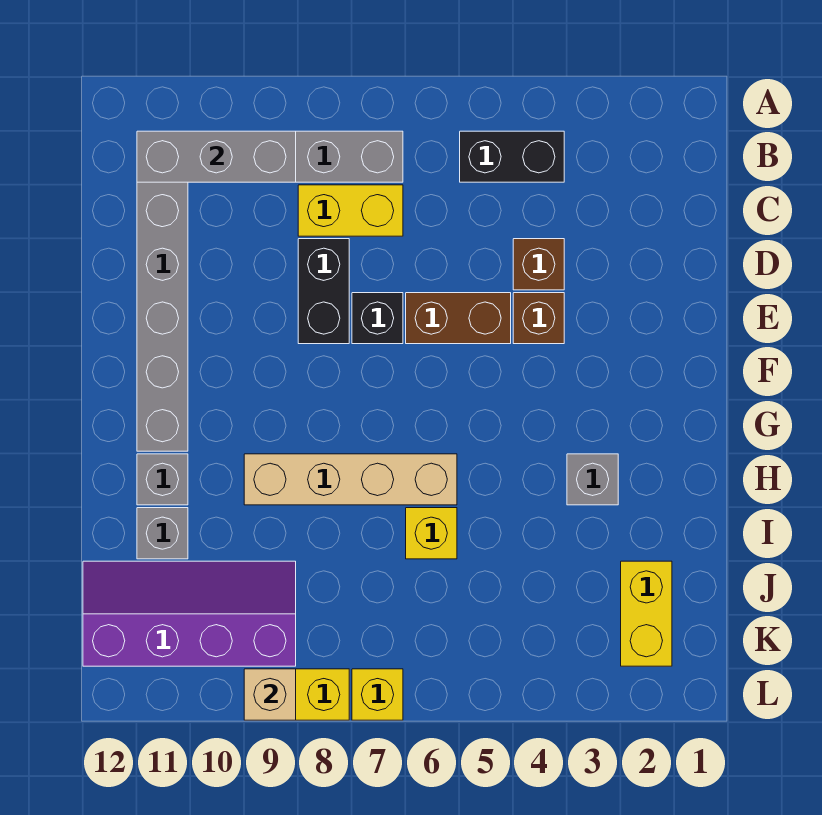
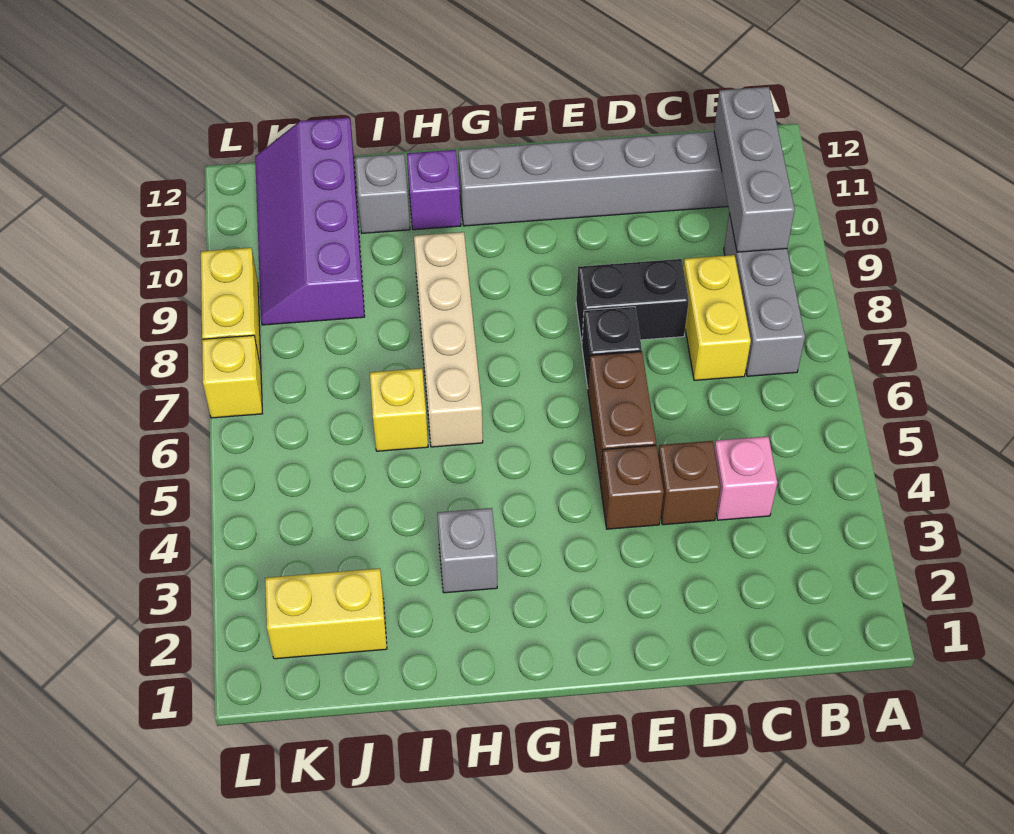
black 1x2 brick [460,131,564,182] -> none
none -> pink 1x1 brick [714,436,777,520]
grey 1x1 brick [137,454,188,505] -> purple 1x1 brick [407,150,461,230]
purple 2x4 slope [83,561,296,666] -> purple 2x4 slope turned to [255,117,365,325]
tan 1x1 brick [244,669,296,720] -> none

